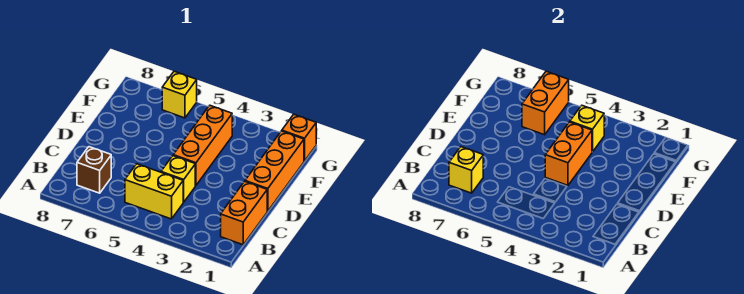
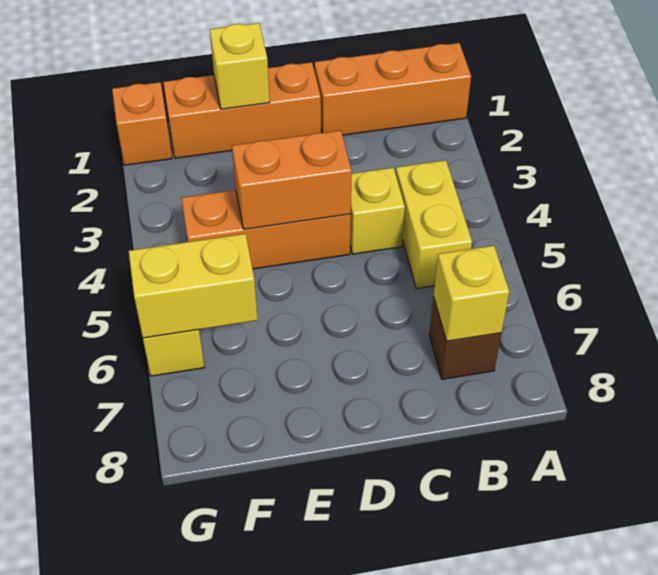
orange 1x2 brick [221,181,267,245] -> orange 1x3 brick [315,43,471,135]
yellow 1x1 brick [570,105,604,152] -> yellow 1x1 brick moved to [210,23,270,109]
orange 1x2 brick [522,71,569,135] -> yellow 1x2 brick [129,234,258,338]

